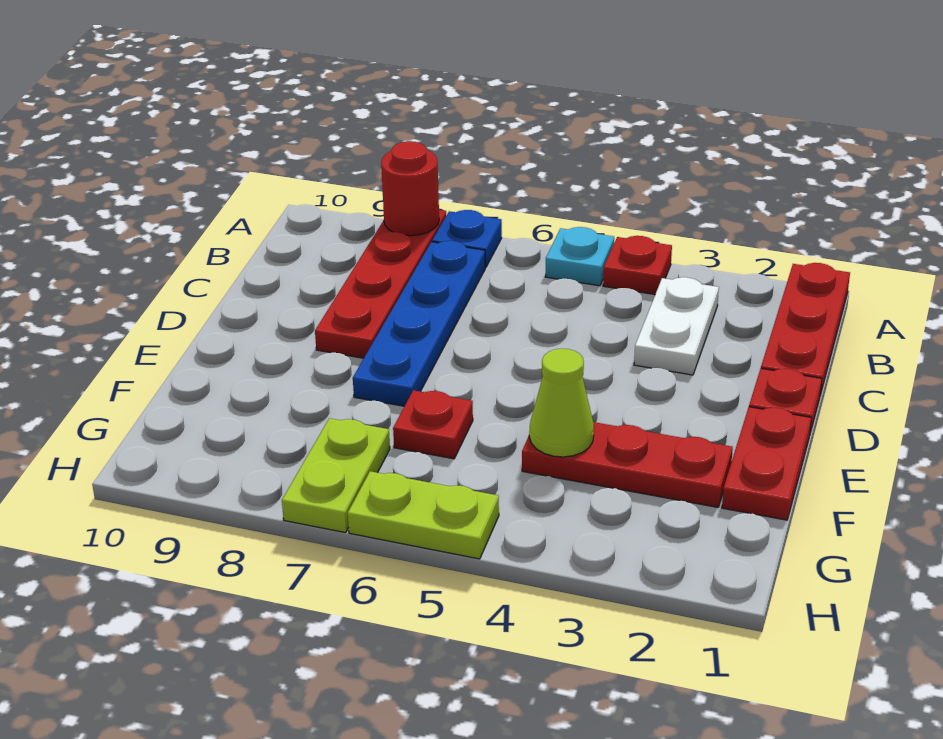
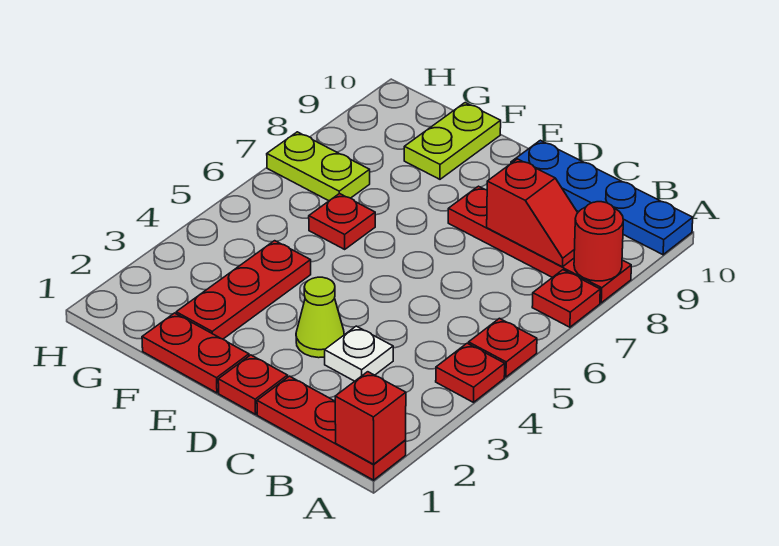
none -> red 1x1 brick [335,372,406,464]
cyan 1x1 plate [545,227,614,286] -> red 1x1 plate [469,318,537,377]
blue 1x1 plate [432,210,502,268] -> red 1x1 plate [532,270,600,327]
white 1x2 plate [634,277,719,375] -> white 1x1 plate [325,326,393,381]
blue 1x4 plate [353,241,485,406] -> blue 1x4 plate moved to [511,140,693,255]
none -> red 1x2 slope [487,159,578,267]
lime 1x1 cone [529,349,594,457] -> lime 1x1 cone moved to [296,277,344,358]
lime 1x2 plate [348,471,499,559] -> lime 1x2 plate moved to [404,103,501,179]

